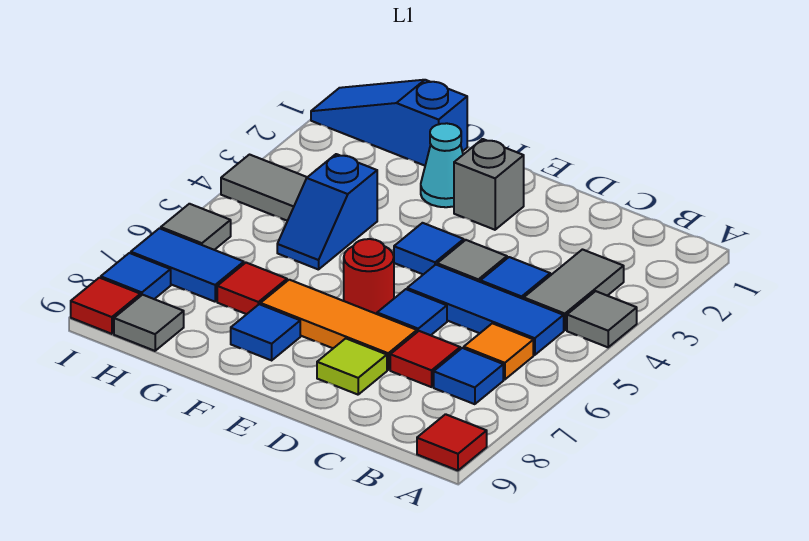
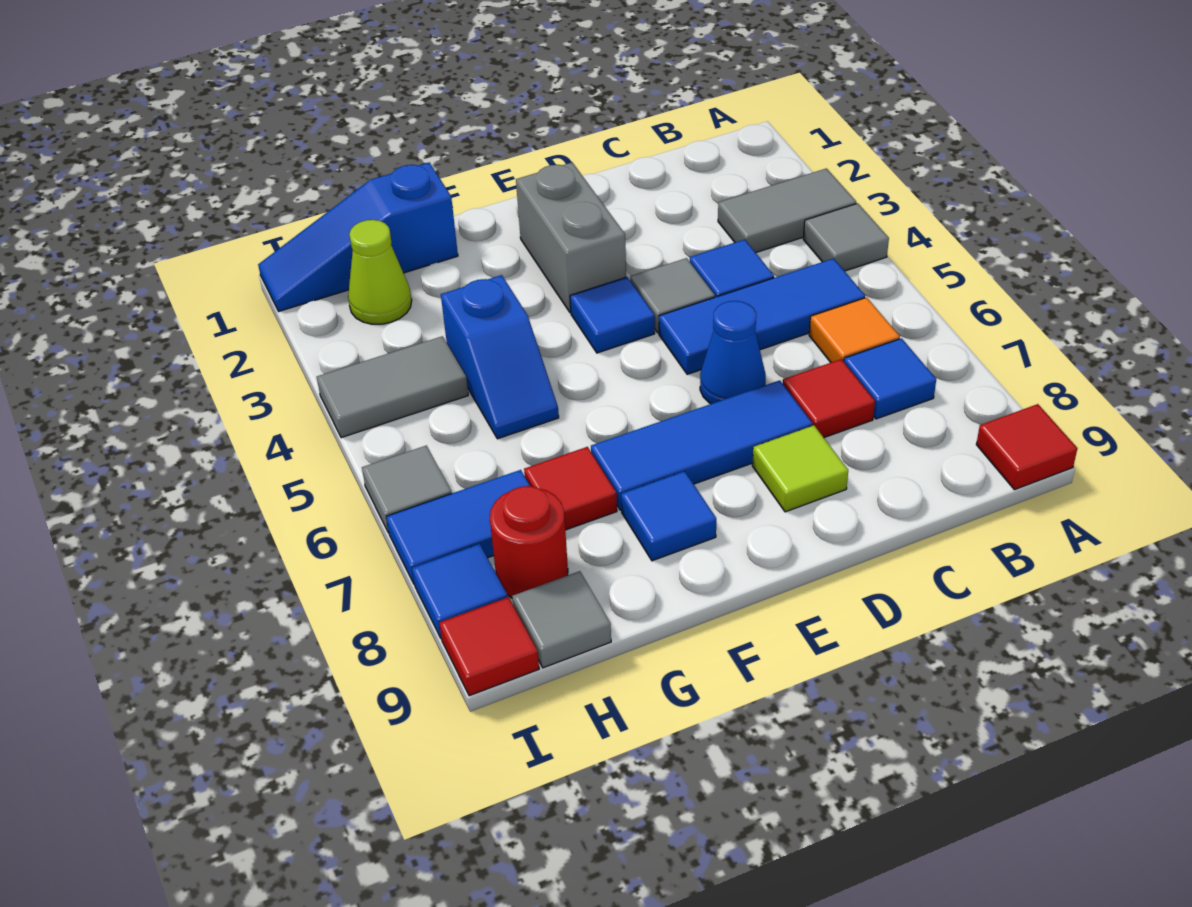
grey 1x2 tile [524,250,624,330] -> grey 1x2 tile turned to [718,169,856,253]
blue 1x1 tile [377,289,447,335] -> blue 1x1 cone [700,301,766,404]
orange 1x3 tile [261,280,417,370] -> blue 1x3 tile [591,380,812,510]
grey 1x1 brick [454,139,524,230] -> grey 1x2 brick [516,163,626,313]
red 1x1 round brick [344,239,394,314] -> red 1x1 round brick moved to [490,486,568,598]
cyan 1x1 cone [421,123,463,207] -> none
none -> lime 1x1 cone [348,220,412,324]

